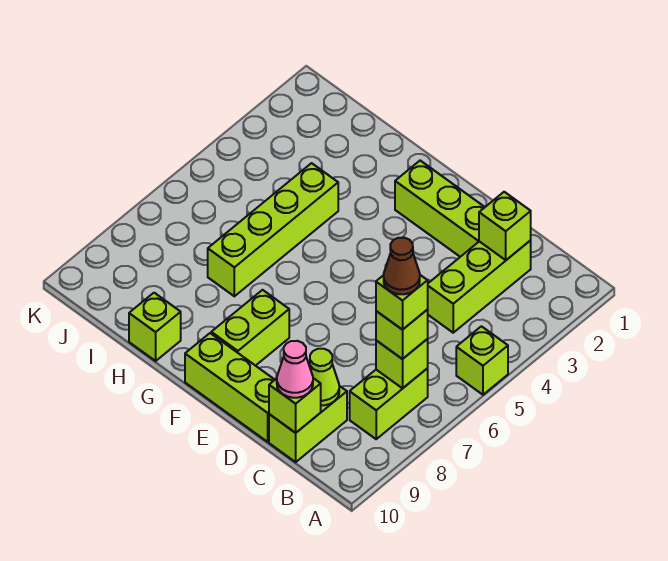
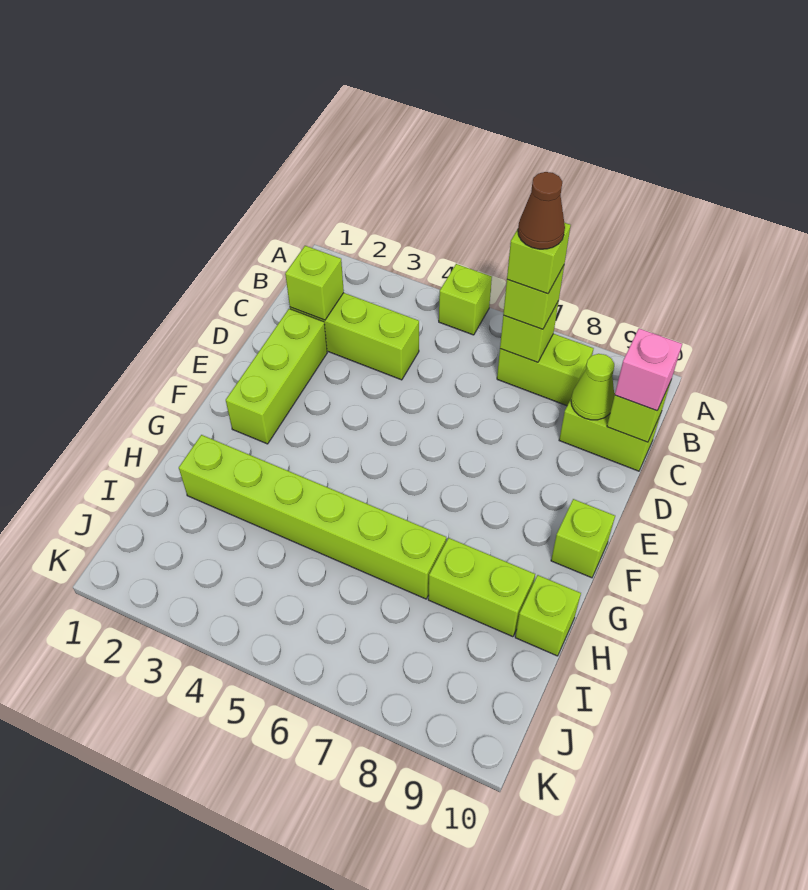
pink 1x1 cone [277,341,313,398] -> pink 1x1 brick [615,328,682,411]
lime 1x3 brick [185,333,275,442] -> lime 1x1 brick [551,499,615,578]
lime 1x2 brick [211,290,289,366] -> lime 1x2 brick moved to [428,538,535,637]
lime 1x4 brick [208,163,338,296] -> lime 1x6 brick [179,435,446,599]

